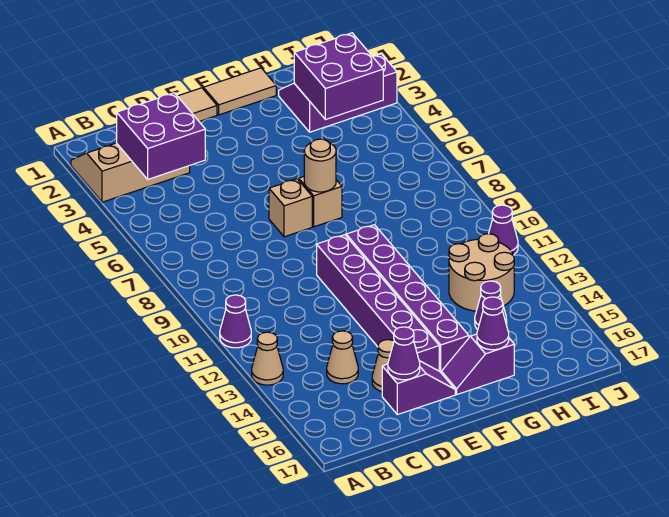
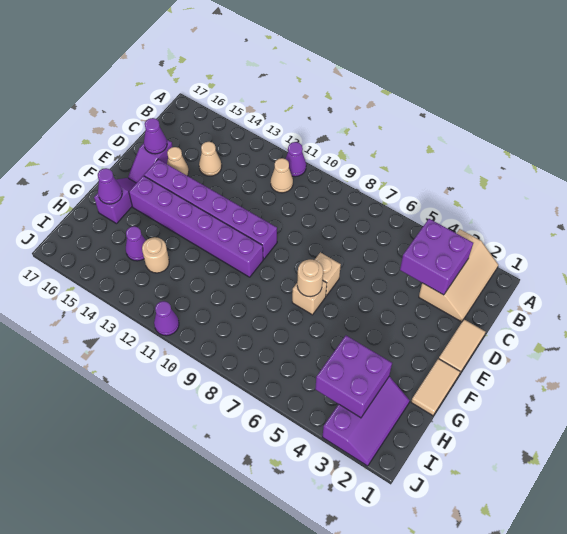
tan 1x1 cone [252,332,283,385] -> tan 1x1 cone moved to [271,158,293,193]
tan 2x2 round brick [449,234,514,311] -> tan 1x1 round brick [142,237,169,273]

